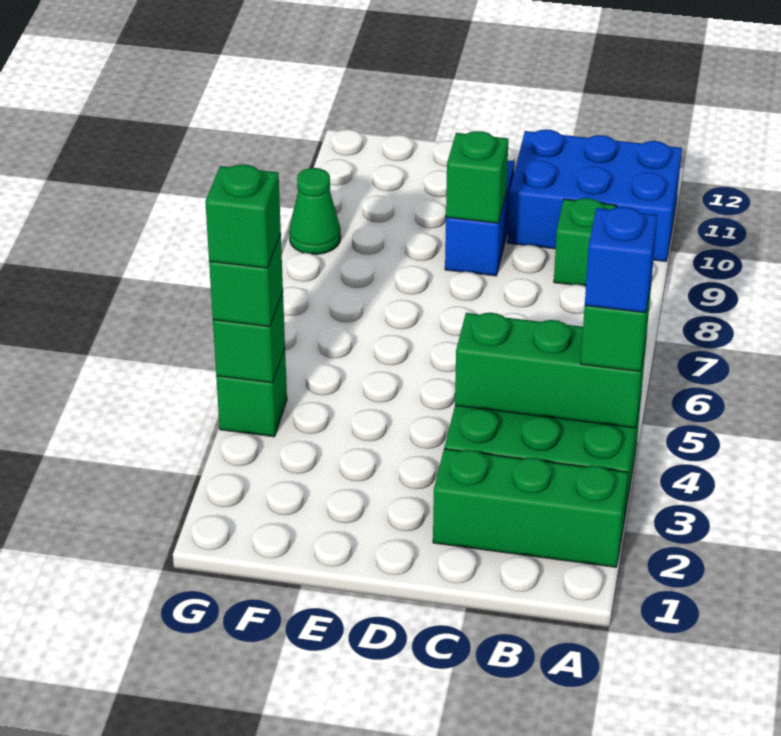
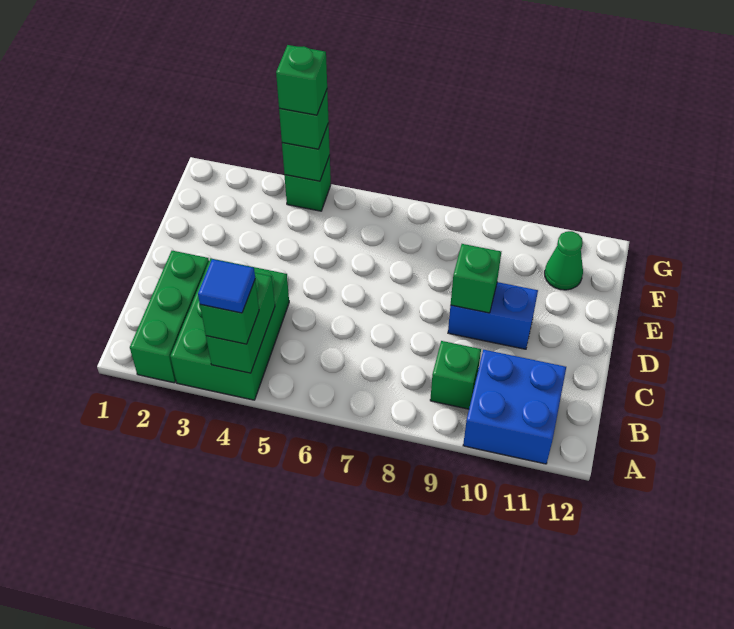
green 1x3 brick [455,313,647,428] -> green 1x2 brick [206,273,275,373]
blue 1x1 brick [585,207,658,313] -> blue 1x1 tile [198,259,255,313]
blue 2x3 brick [507,129,682,261] -> blue 2x2 brick [463,350,566,464]
green 1x1 cone [289,168,341,254] -> green 1x1 cone moved to [545,231,583,290]

